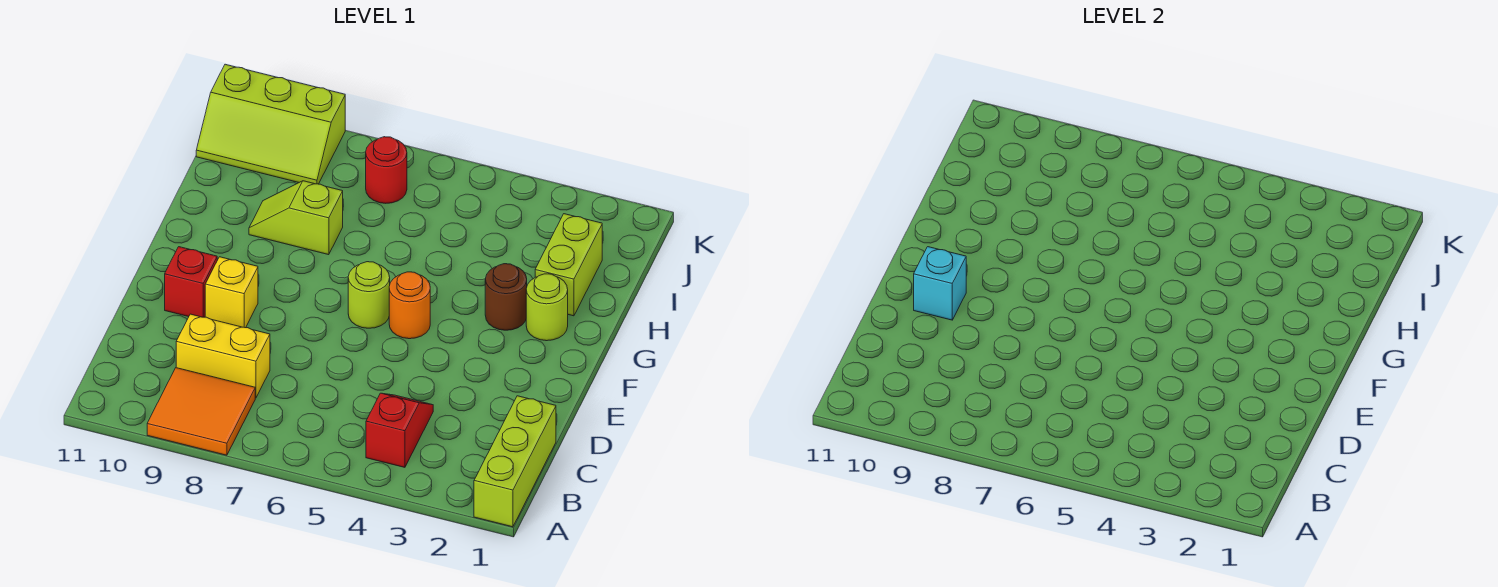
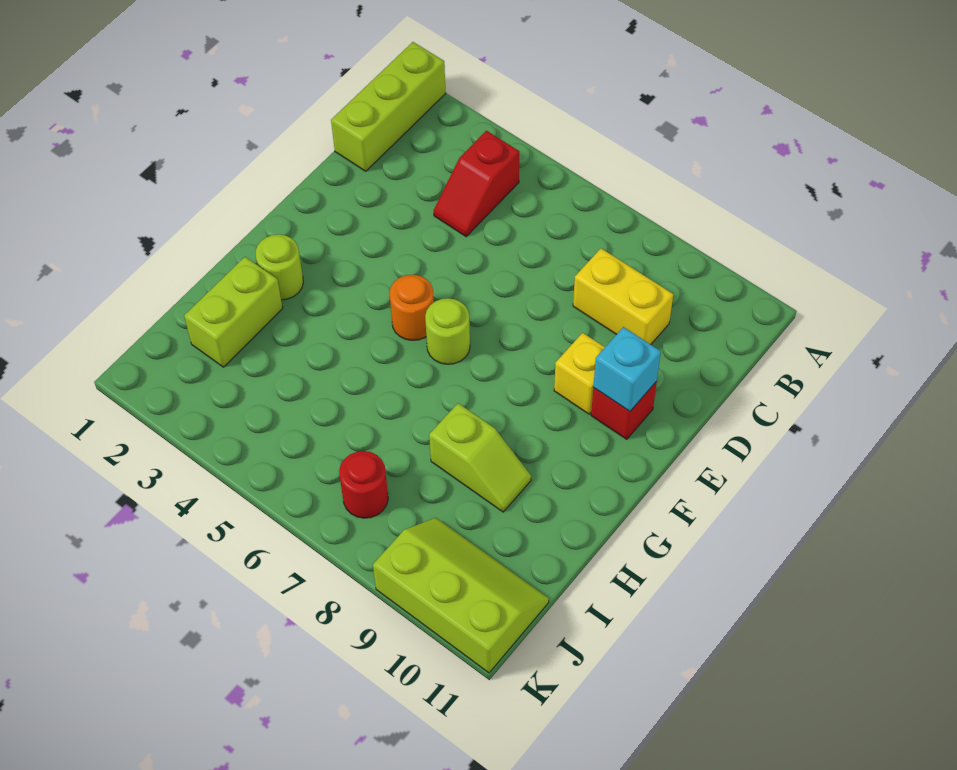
orange 2x2 tile [147,368,255,455] -> none
brown 1x1 round brick [485,264,527,330] -> none

